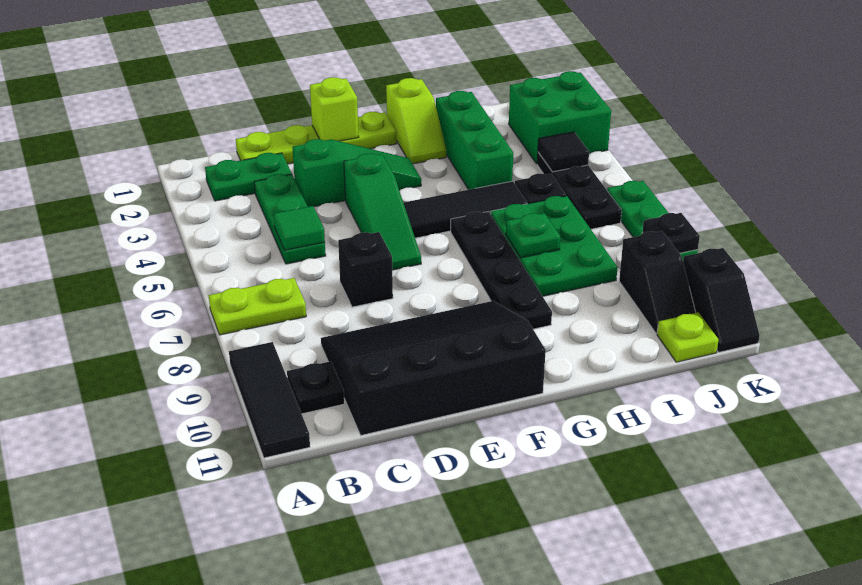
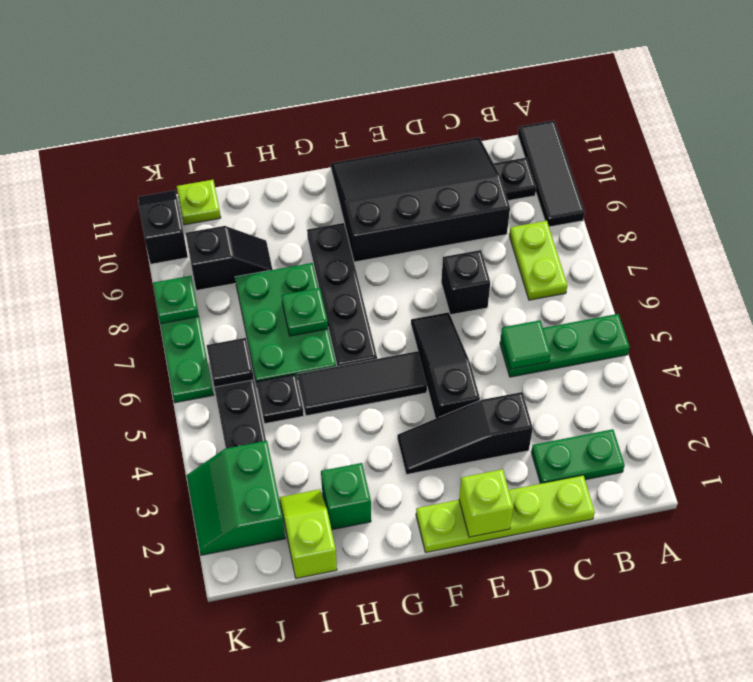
lime 1x2 plate [209,278,306,335] -> lime 1x2 plate turned to [509,221,567,300]
green 1x3 plate [254,174,326,264] -> green 1x3 plate turned to [500,314,630,377]
black 3x4 slope [321,301,546,435] -> black 3x4 slope turned to [331,137,510,262]
green 1x3 slope [292,139,421,207] -> black 1x3 slope [397,392,533,475]
green 1x3 slope [344,153,421,270] -> black 1x3 slope [411,312,480,419]
lime 1x2 slope [386,78,446,164] -> lime 1x2 slope moved to [279,489,337,578]
green 1x3 brick [436,91,513,190] -> green 1x1 brick [321,463,371,530]
green 2x2 brick [509,71,611,164] -> green 2x2 slope [187,441,285,555]
black 1x1 tile [538,132,589,172] -> black 1x1 tile moved to [207,338,254,387]
black 1x2 slope [619,231,696,334] -> black 1x2 slope turned to [186,226,273,290]
black 1x1 plate [642,213,700,253] -> green 1x1 plate [153,276,199,324]

